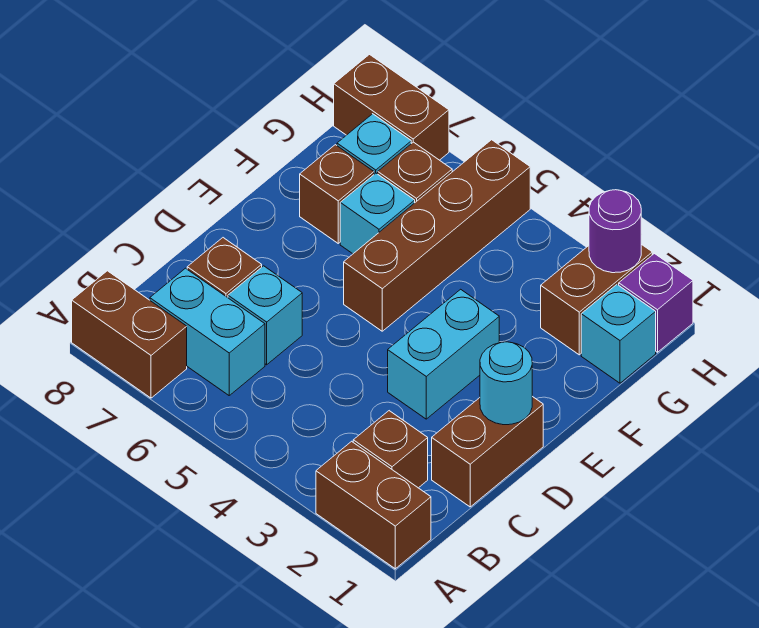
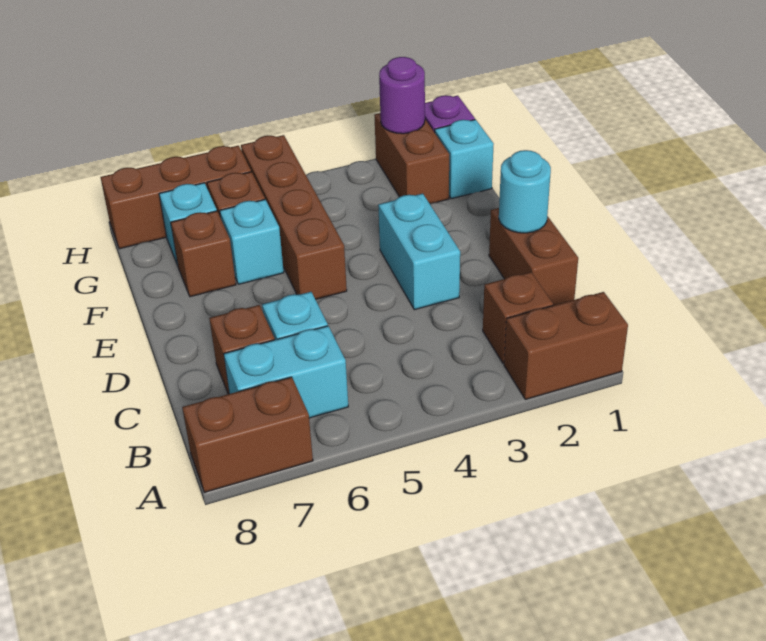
brown 1x2 brick [334,55,449,160] -> brown 1x3 brick [101,146,251,249]

